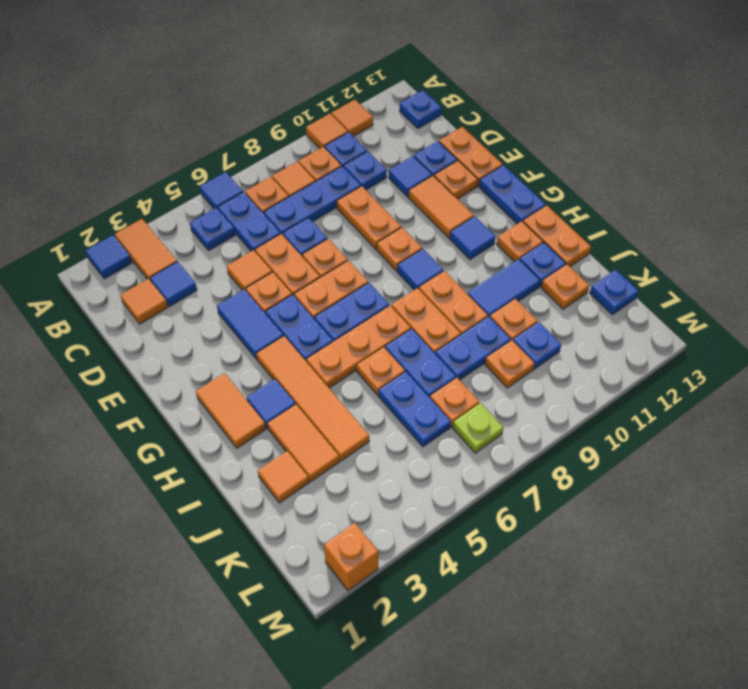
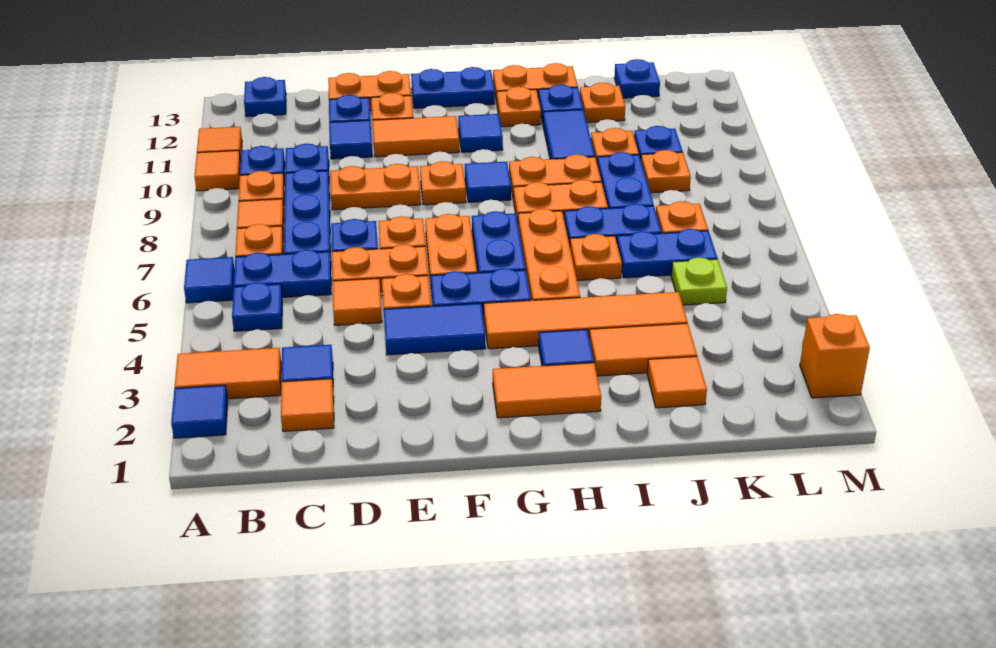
lime 1x1 plate [453,403,503,453] -> lime 1x1 plate moved to [671,258,727,305]

